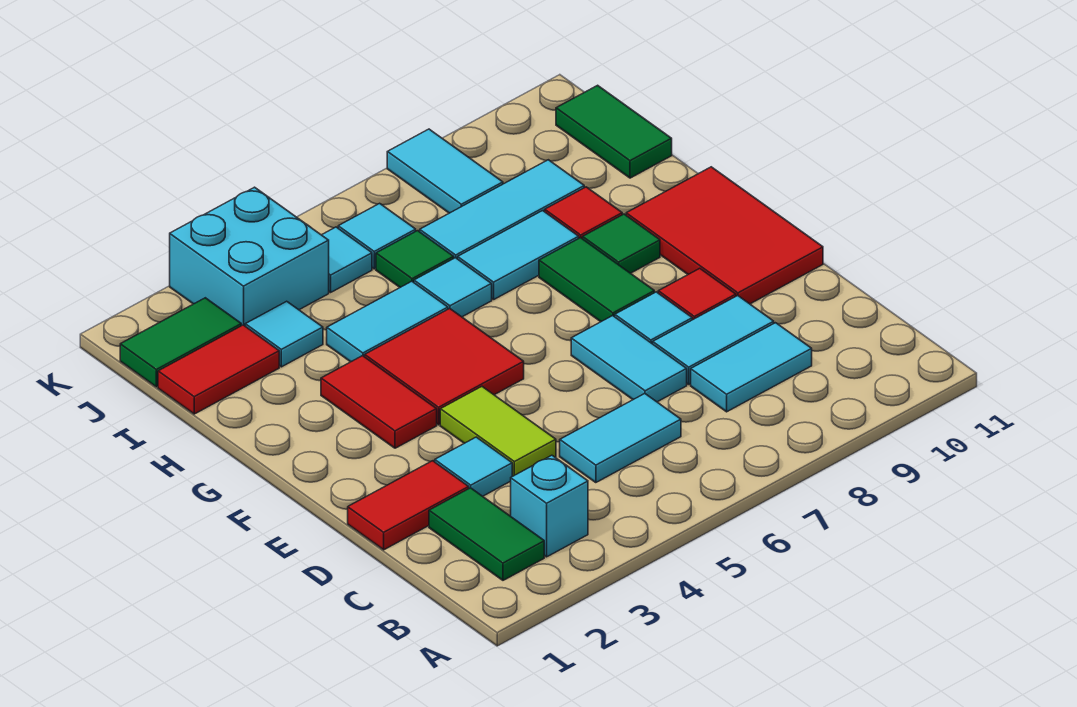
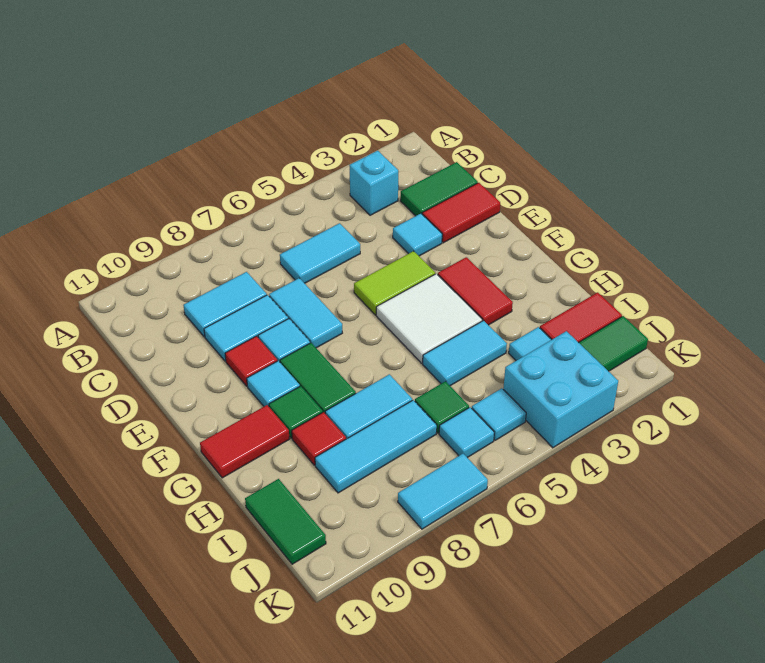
green 1x2 tile [429,488,544,580] -> green 1x2 tile turned to [400,162,478,216]
lime 1x2 tile [440,386,556,476] -> lime 1x2 tile turned to [354,251,435,315]
red 2x3 tile [626,167,823,304] -> red 1x2 tile [200,405,289,478]
red 2x2 tile [365,309,524,425] -> white 2x2 tile [376,274,482,363]
cyan 1x1 tile [414,258,492,317] -> cyan 1x1 tile moved to [247,361,300,406]
cyan 1x2 tile [387,129,503,213] -> cyan 1x2 tile turned to [398,454,488,529]

